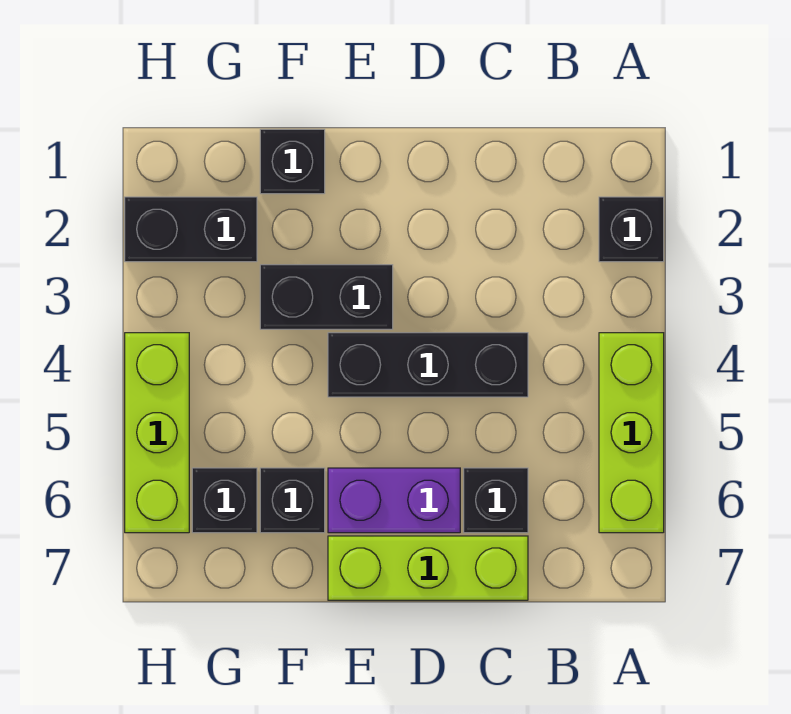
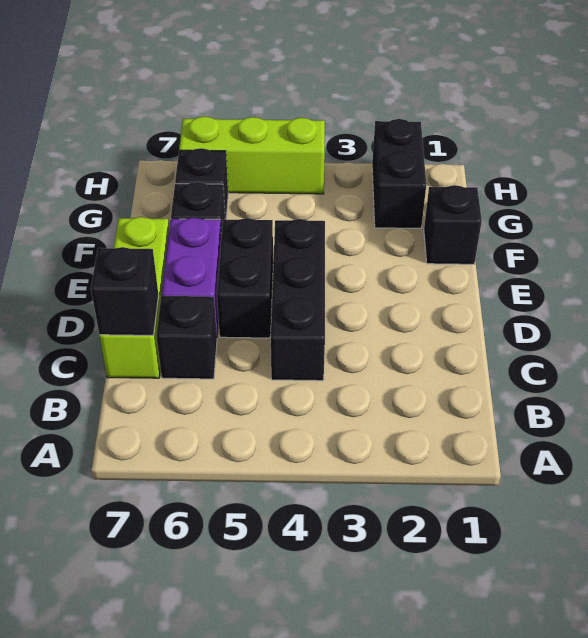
black 1x1 brick [599,197,664,262] -> black 1x1 brick moved to [91,247,159,335]
lime 1x3 brick [599,333,664,533] -> none
black 1x2 brick [260,265,393,329] -> black 1x2 brick moved to [217,218,273,338]

